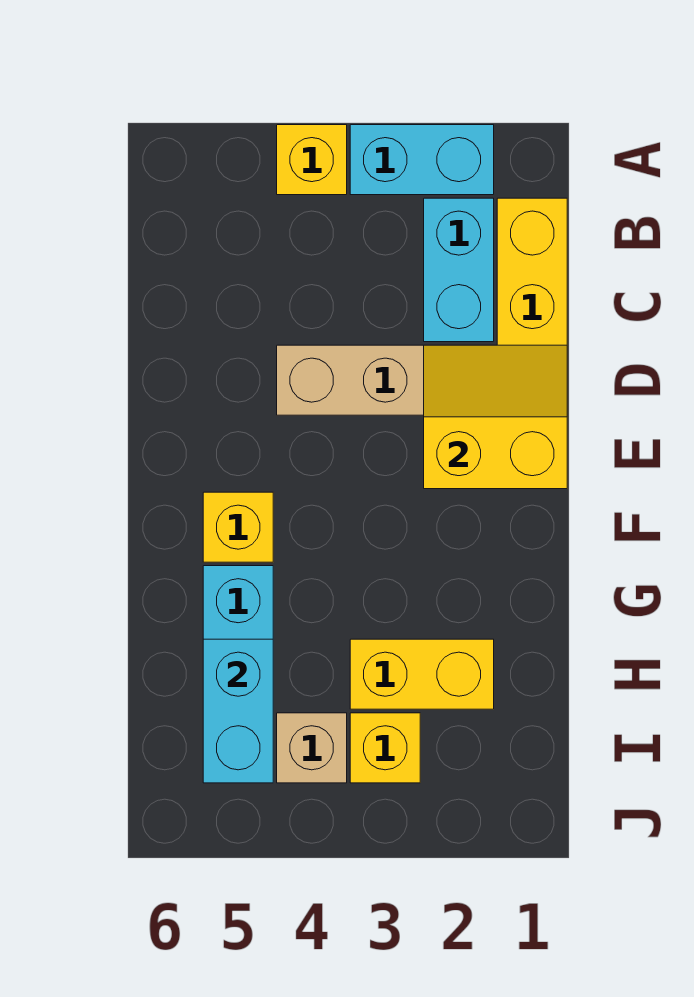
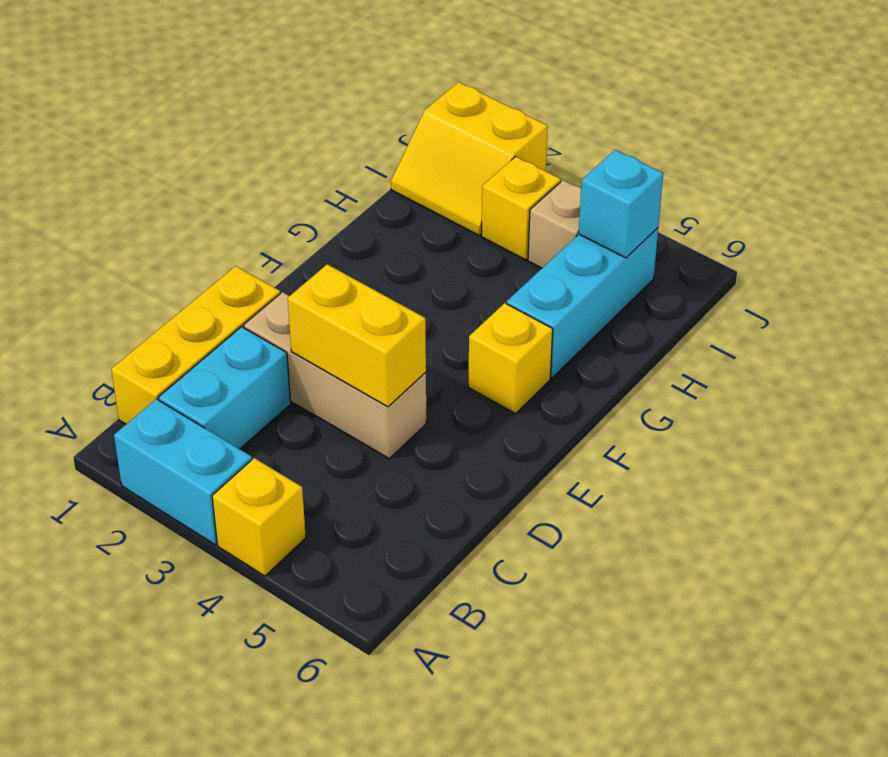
yellow 2x2 slope [424,345,567,489] -> yellow 2x2 slope moved to [391,82,548,235]
yellow 1x2 brick [350,639,494,709] -> yellow 1x2 brick moved to [288,264,426,407]
cyan 1x2 brick [203,639,273,783] -> cyan 1x1 brick [579,150,663,258]

